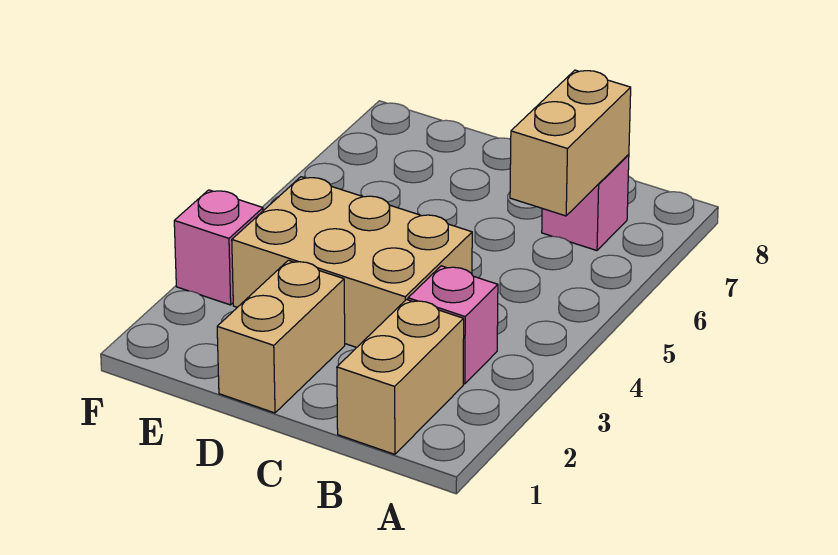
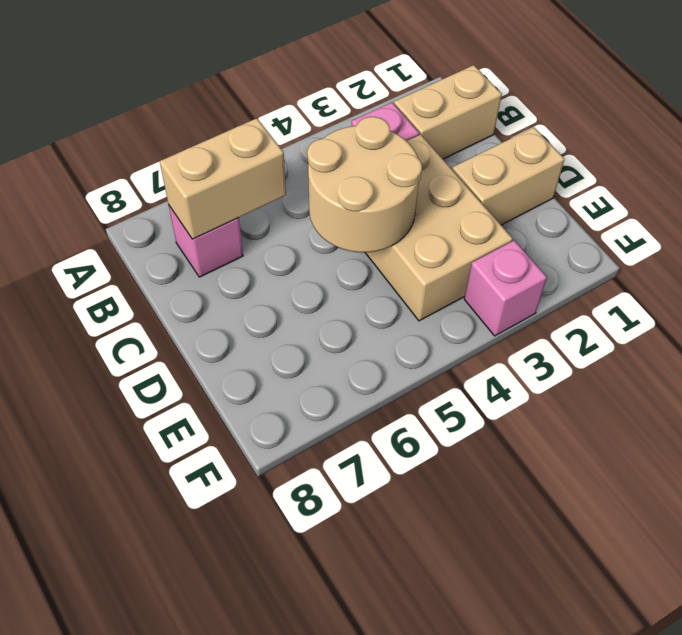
none -> tan 2x2 round brick [307,117,422,252]

